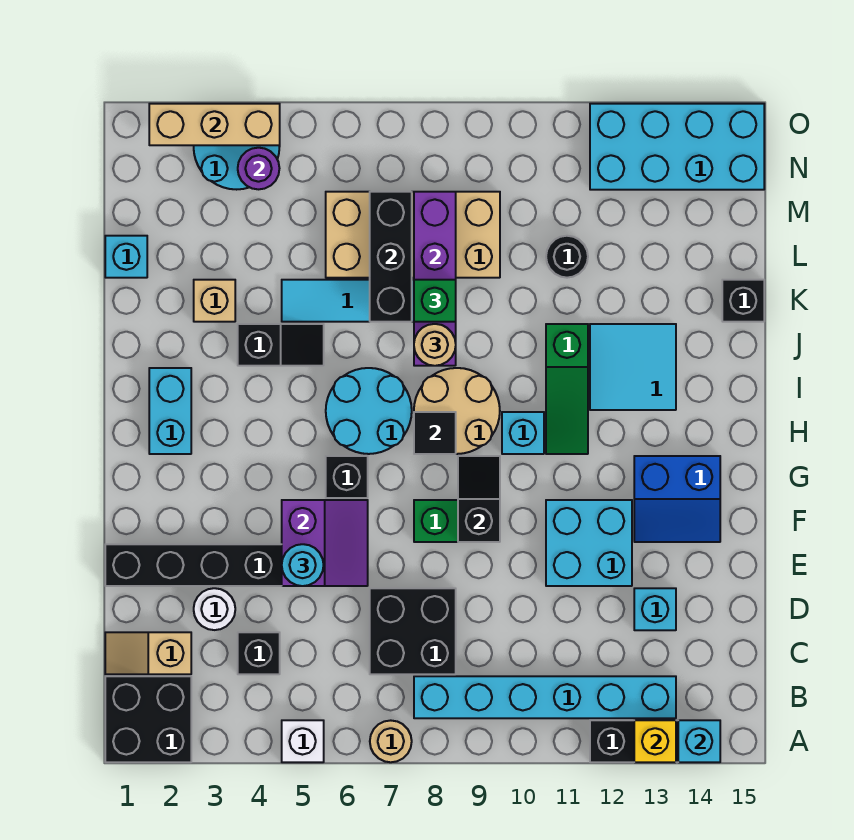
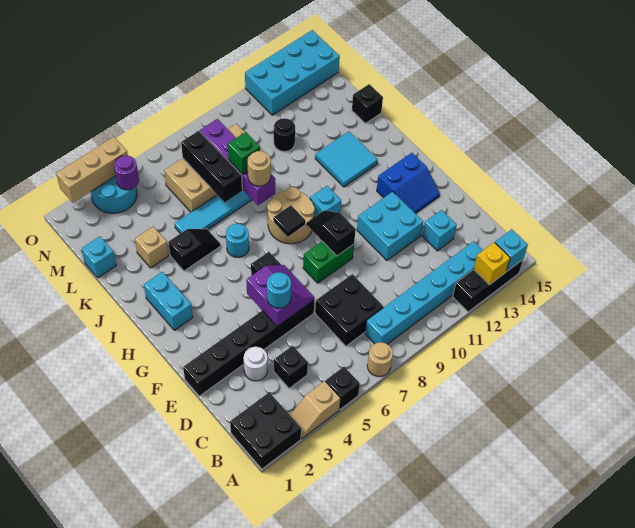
white 1x1 brick [282,720,324,762] -> black 1x1 brick [326,367,360,409]
tan 1x2 slope [105,632,191,674] -> tan 1x2 slope moved to [290,381,341,439]
cyan 2x2 round brick [326,368,412,454] -> cyan 1x1 round brick [226,224,249,257]
green 1x3 slope [546,324,588,454] -> none

